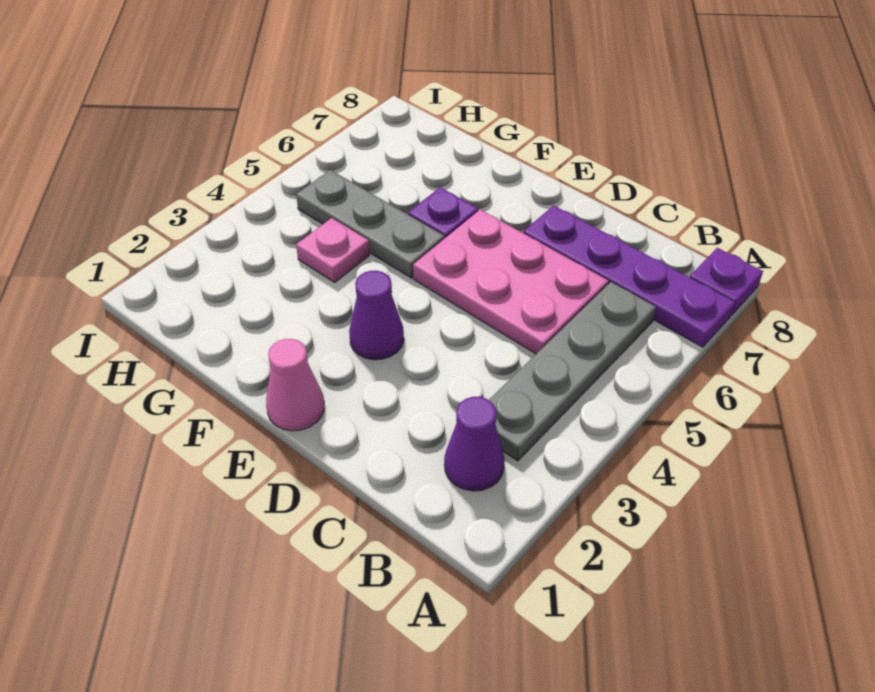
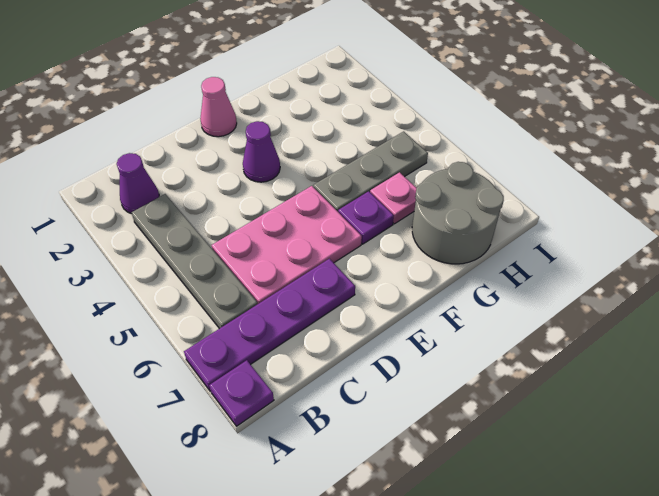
pink 1x1 plate [296,218,370,282] -> pink 1x1 plate moved to [370,172,416,224]
none -> grey 2x2 round brick [412,162,504,264]

